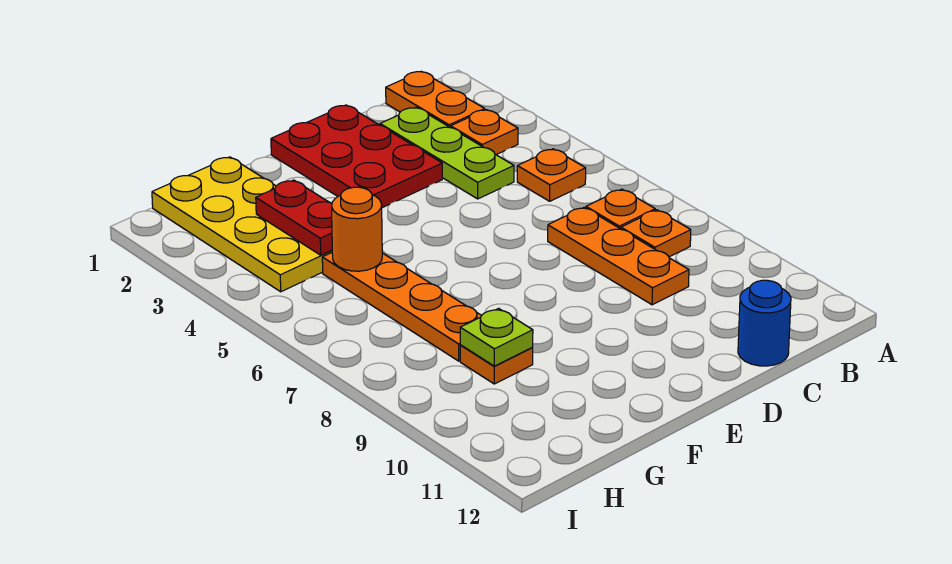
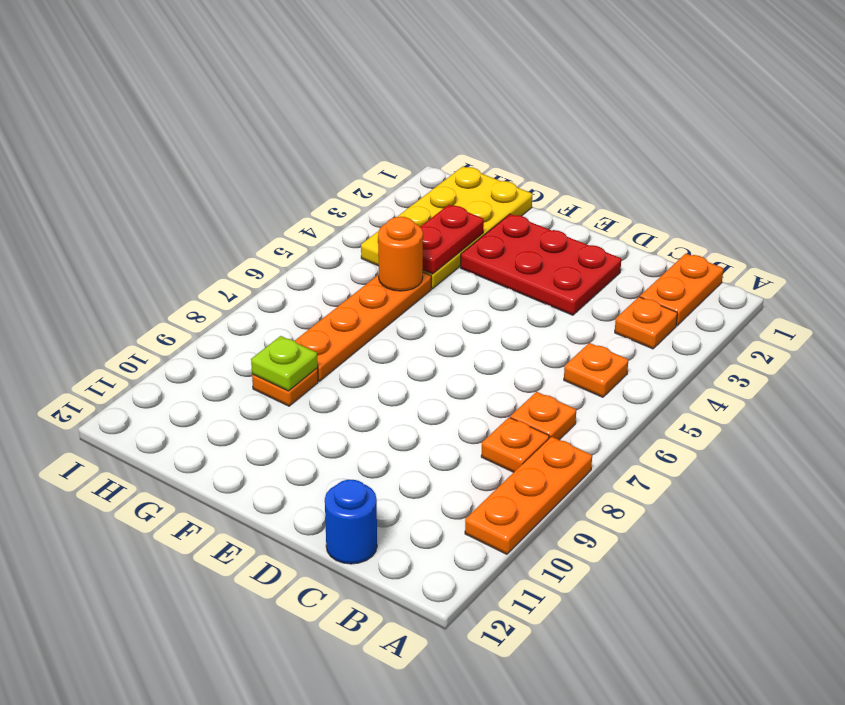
lime 1x3 plate [380,107,514,199] -> none
orange 1x3 plate [548,207,689,305] -> orange 1x3 plate moved to [465,437,592,554]
red 2x3 plate [271,105,442,208] -> red 2x3 plate turned to [460,214,621,315]

